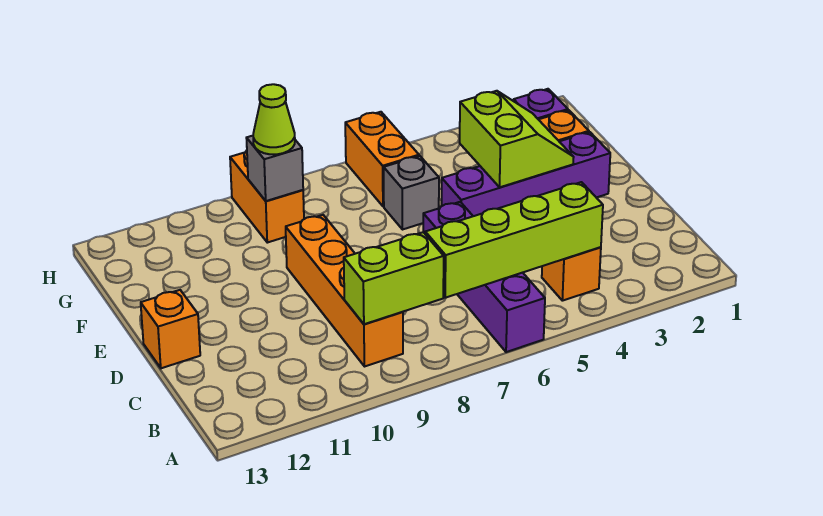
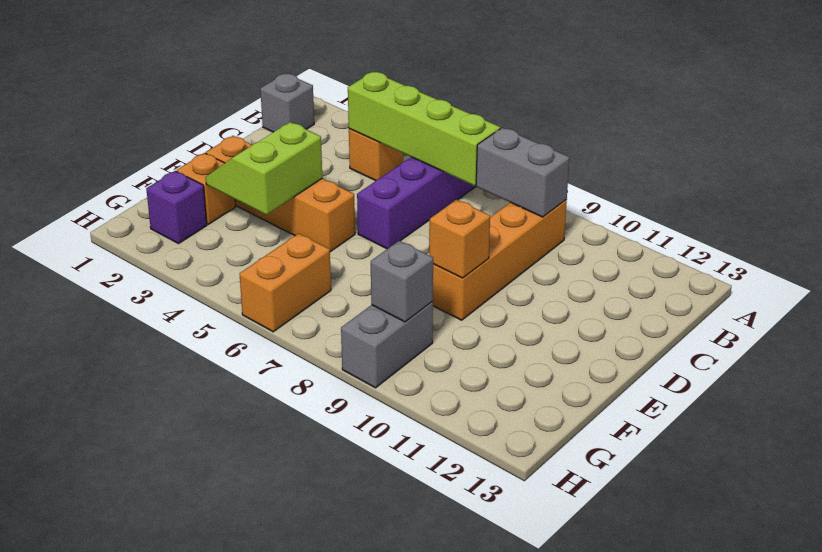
lime 1x2 brick [344,232,444,324] -> grey 1x2 brick [476,128,569,217]
orange 1x1 brick [141,290,200,368] -> orange 1x1 brick moved to [429,200,490,278]
purple 1x4 brick [442,132,610,216] -> orange 1x4 brick [206,136,355,252]
grey 1x1 brick [384,156,439,230] -> grey 1x1 brick moved to [260,73,314,132]
orange 1x2 brick [230,151,304,243] -> grey 1x2 brick [341,301,433,388]
lime 1x1 cone [253,84,295,154] -> none

